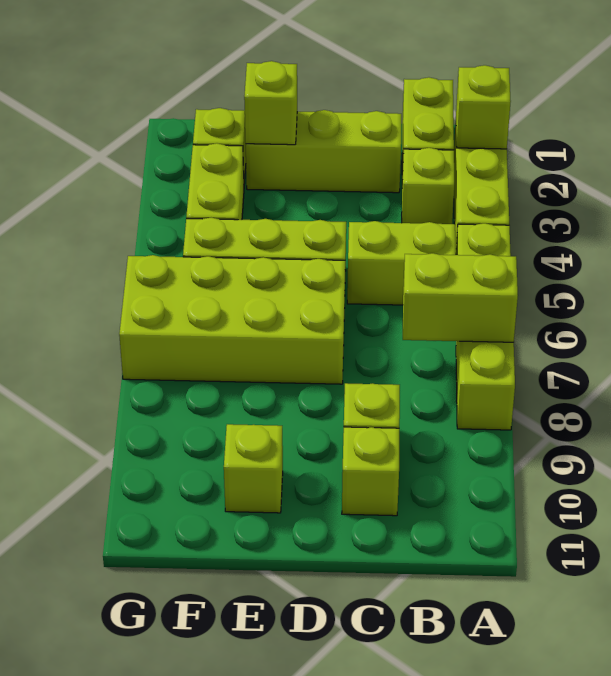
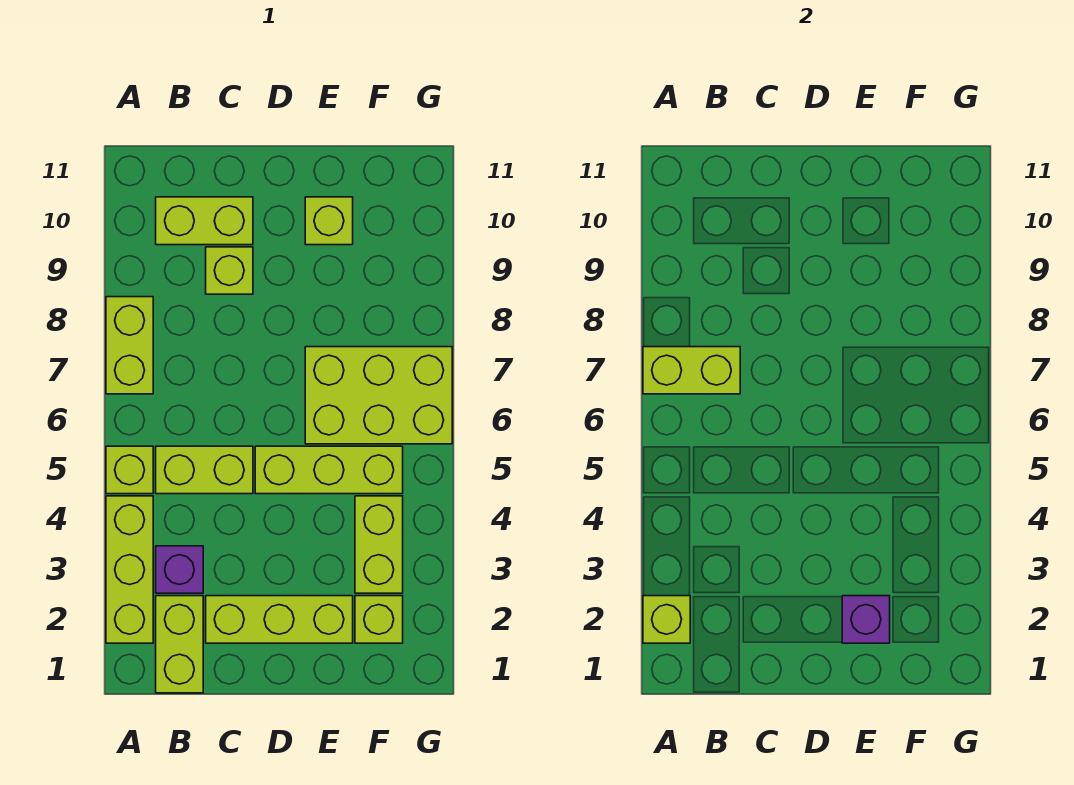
lime 1x1 brick [402,148,454,224] -> purple 1x1 brick [156,546,203,593]
lime 1x1 brick [342,427,399,516] -> lime 1x2 brick [156,197,253,245]
lime 2x4 brick [119,255,345,384] -> lime 2x3 brick [305,347,452,444]
lime 1x1 brick [244,61,297,145] -> purple 1x1 brick [842,596,890,643]

